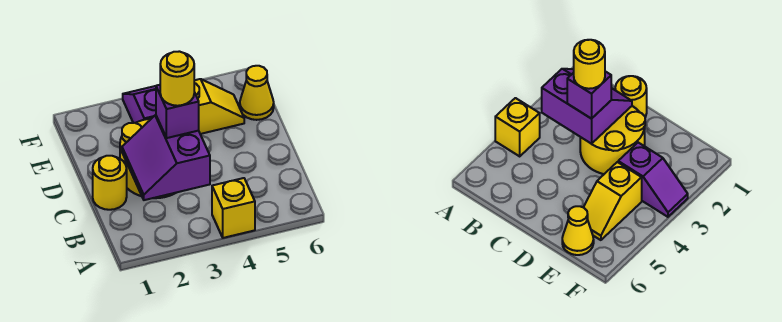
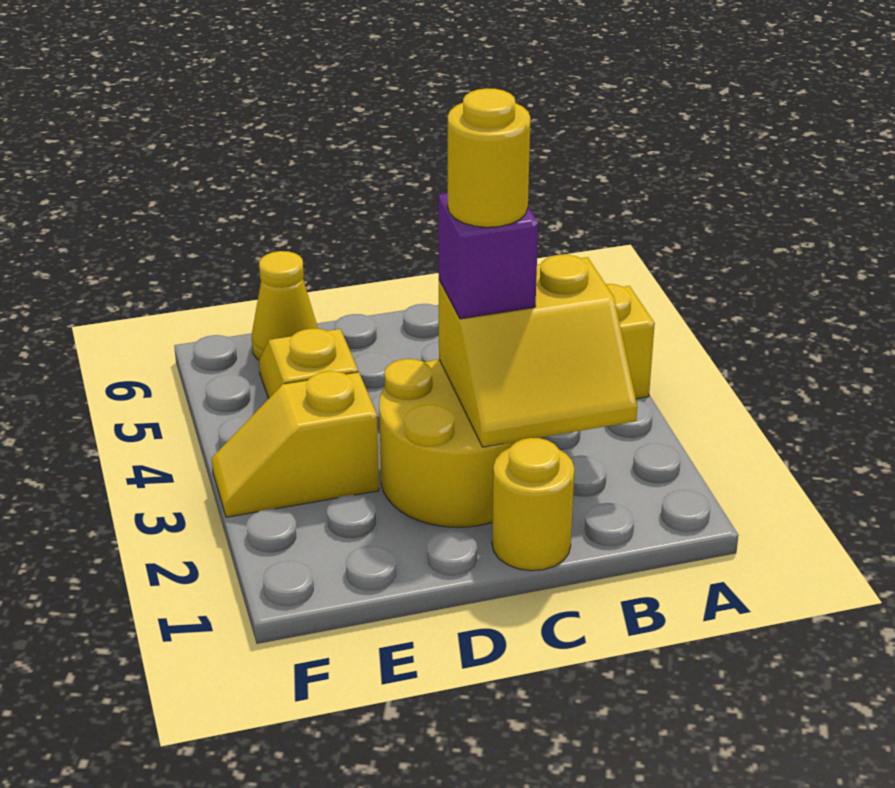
purple 2x2 slope [122,115,210,200] -> yellow 2x2 slope [439,255,637,447]
purple 1x2 slope [123,86,156,123] -> yellow 1x2 slope [212,371,379,517]

